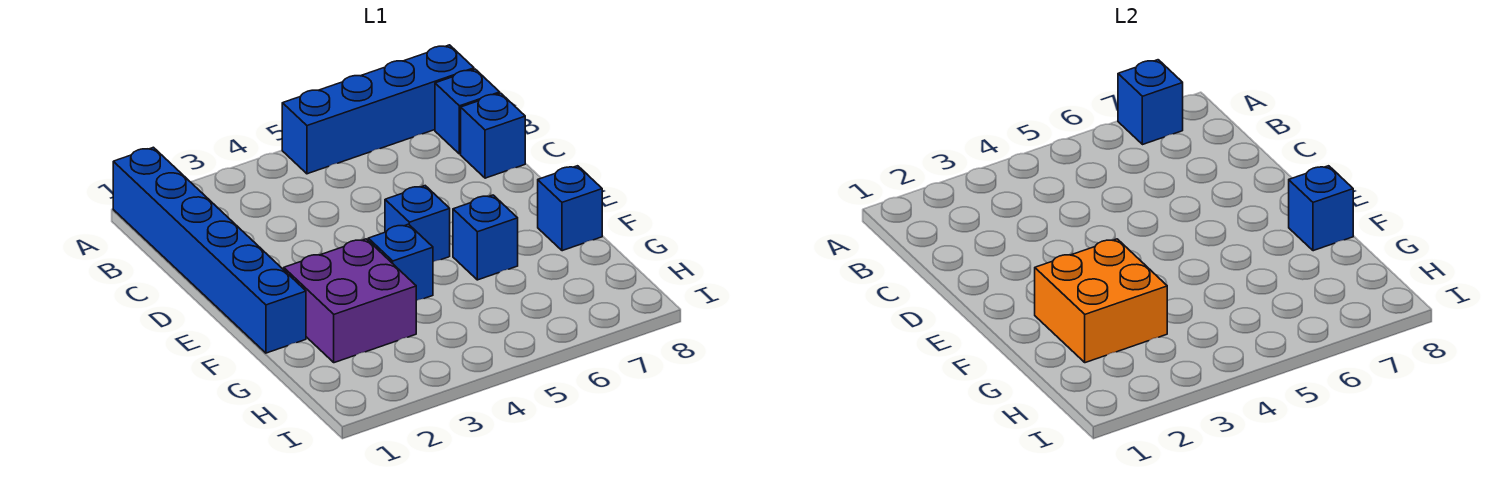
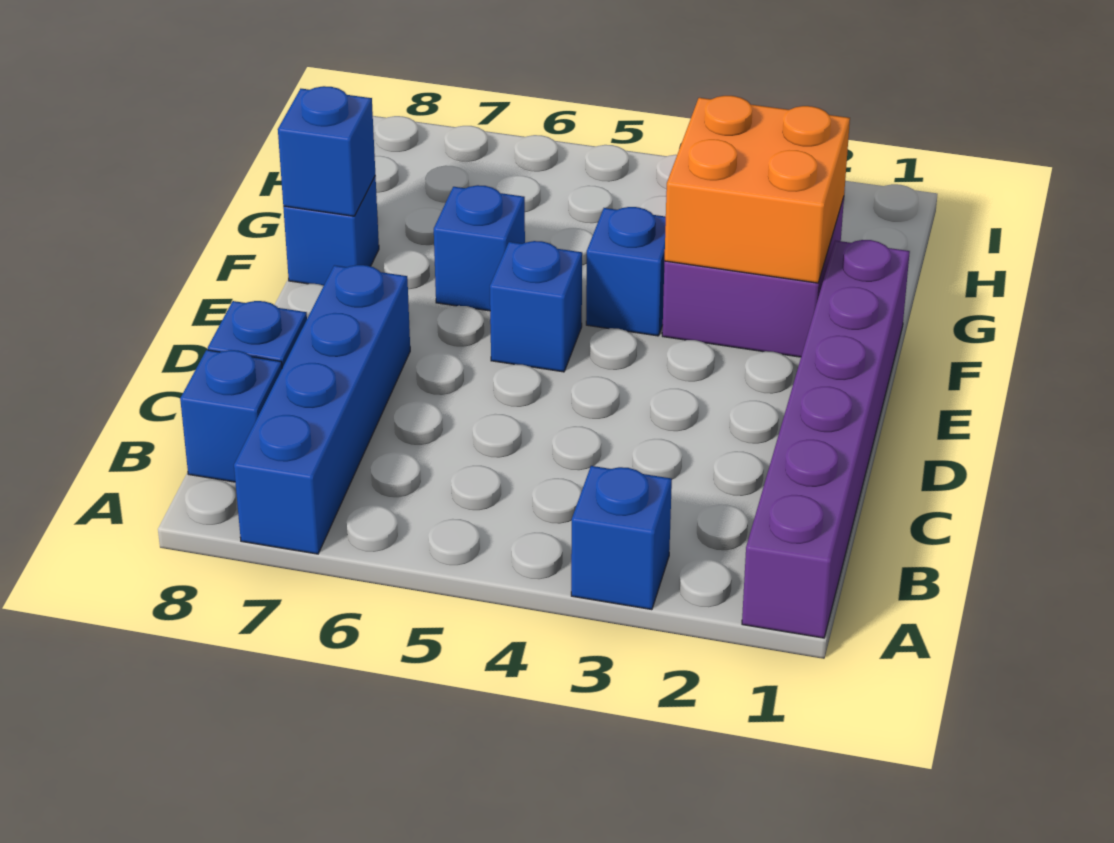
blue 1x6 brick [113,147,306,353] -> purple 1x6 brick [742,240,910,638]
blue 1x4 brick [282,45,474,174] -> blue 1x4 brick turned to [234,265,410,554]
blue 1x1 brick [1118,60,1183,145] -> blue 1x1 brick moved to [571,466,672,610]

